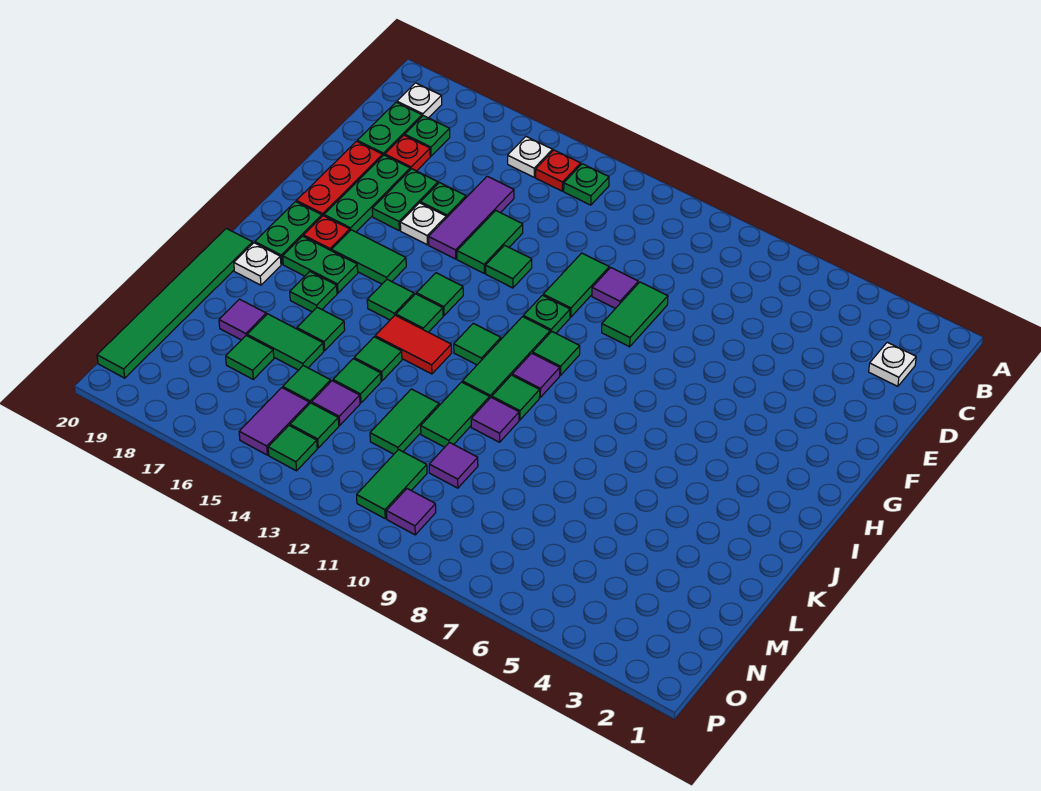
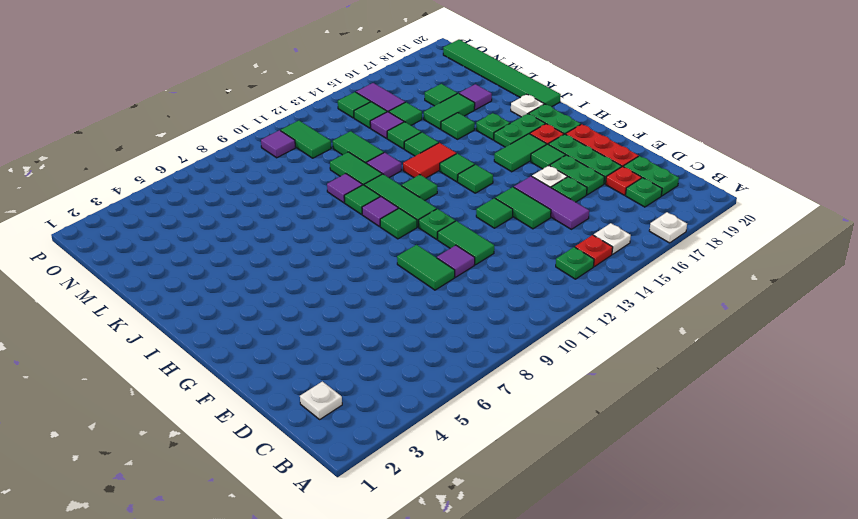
white 1x1 plate [397,83,442,118] -> white 1x1 plate moved to [649,212,687,243]
green 1x1 tile [367,279,414,320] -> green 1x1 tile moved to [531,144,565,169]
purple 1x1 tile [429,442,478,488] -> purple 1x1 tile moved to [367,152,401,178]

